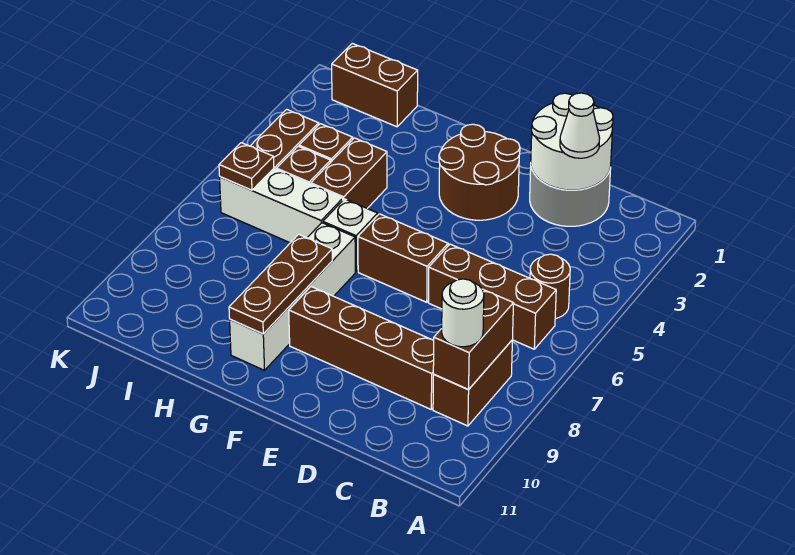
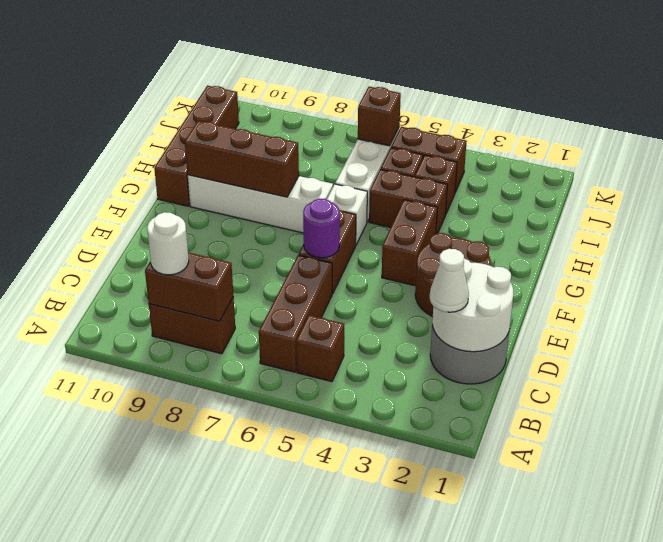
brown 1x1 round brick [530,254,570,319] -> brown 1x1 brick [296,315,344,382]
brown 1x4 brick [289,287,434,409] -> brown 1x4 brick moved to [154,86,239,206]
none -> purple 1x1 round brick [303,199,340,258]
brown 1x3 plate [229,234,332,334] -> brown 1x3 brick [185,121,299,197]
brown 1x2 brick [332,43,418,127] -> brown 1x2 brick moved to [382,200,437,286]
brown 1x1 plate [219,143,274,190] -> brown 1x1 brick [358,87,401,146]

